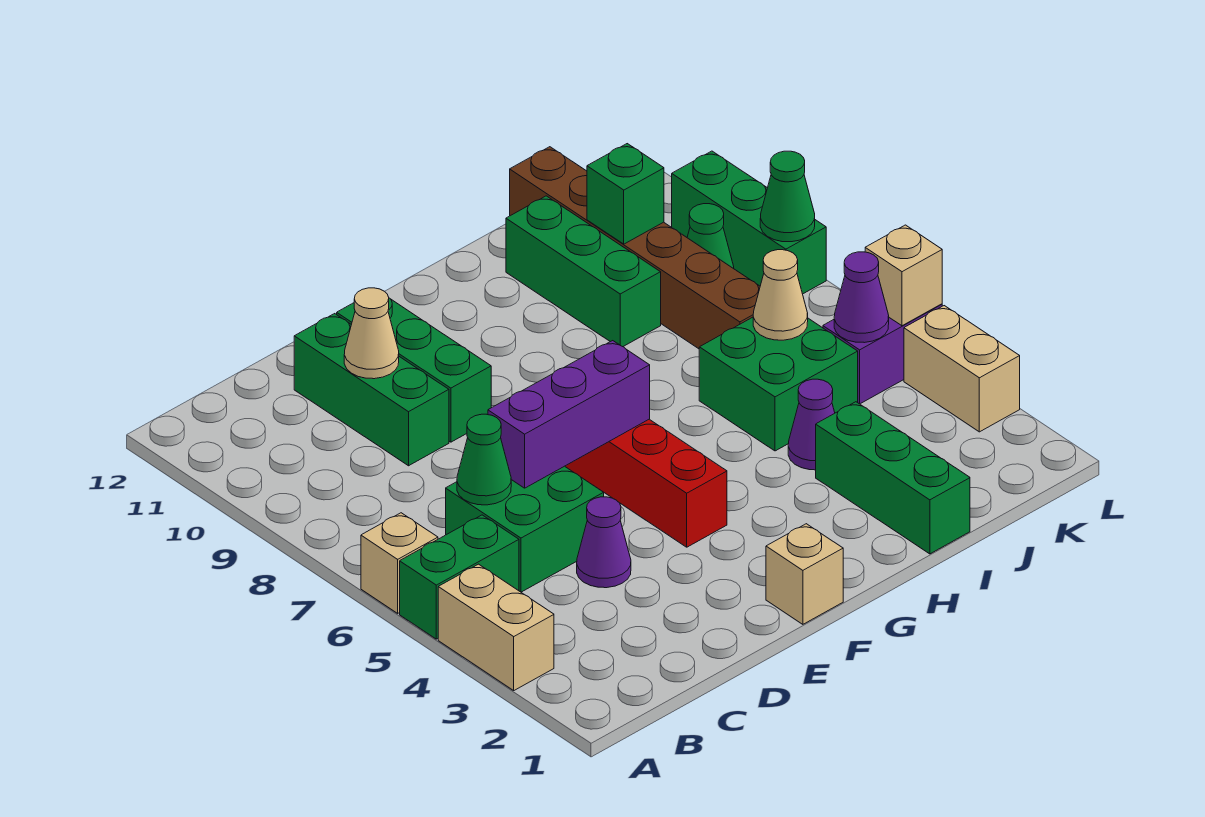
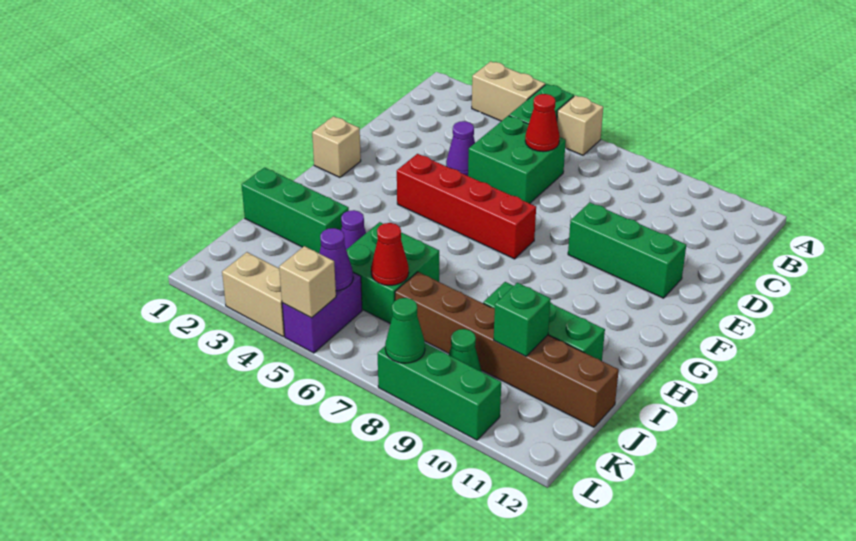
green 1x1 cone [457,414,511,505] -> red 1x1 cone [525,94,560,151]
purple 1x3 brick [488,341,650,488] -> none
green 1x3 brick [294,314,449,466] -> none
tan 1x1 cone [344,288,399,379] -> none
tan 1x1 cone [753,250,808,340] -> red 1x1 cone [371,223,409,285]

